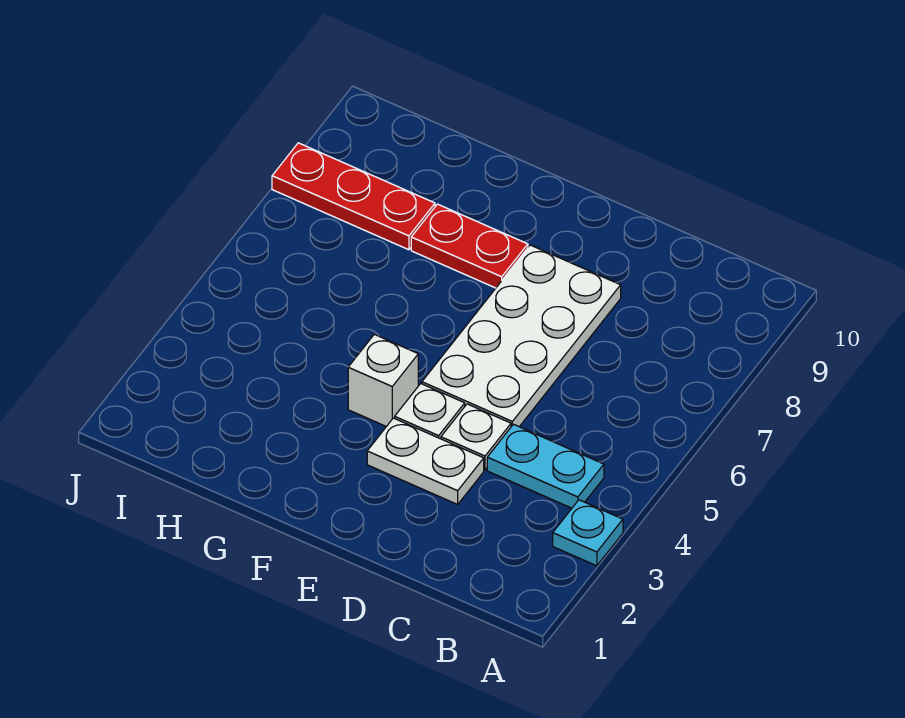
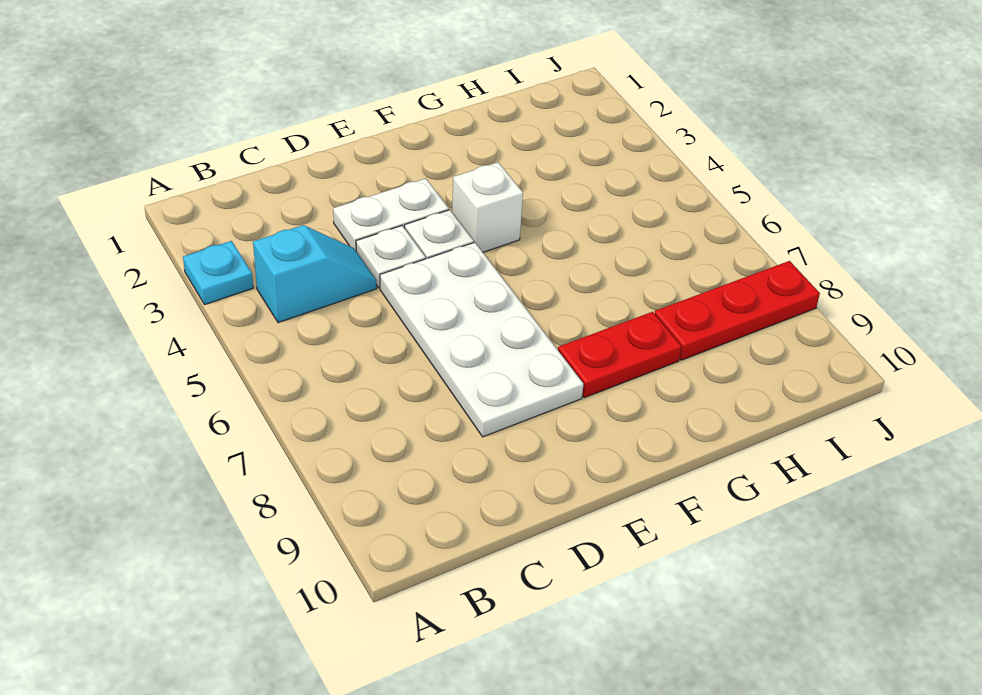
cyan 1x2 plate [487,424,604,508] -> cyan 1x2 slope [253,225,377,323]

